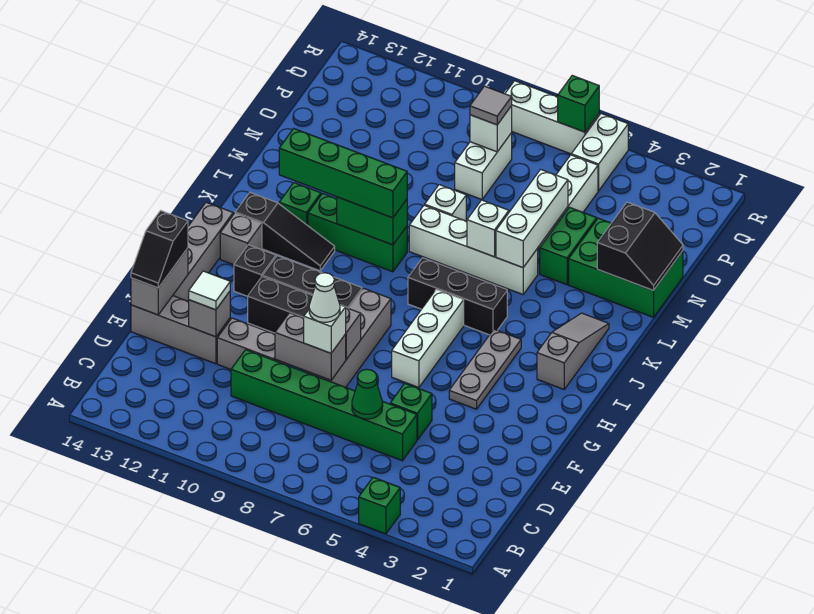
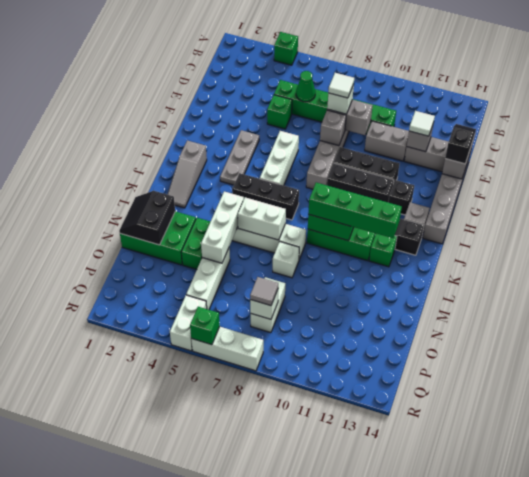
white 1x1 cone [309,273,340,322] -> white 1x1 tile [328,73,354,98]
white 1x1 brick [467,200,509,257] -> white 1x2 brick [238,197,286,240]

